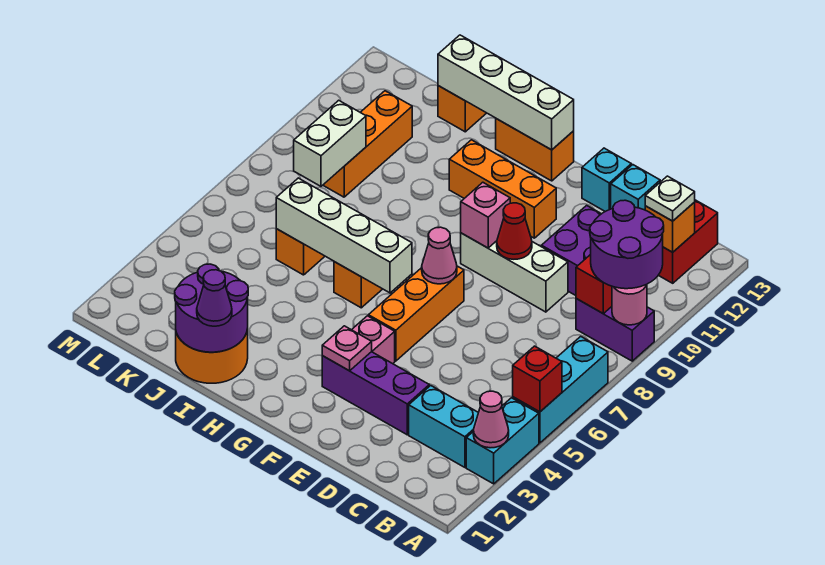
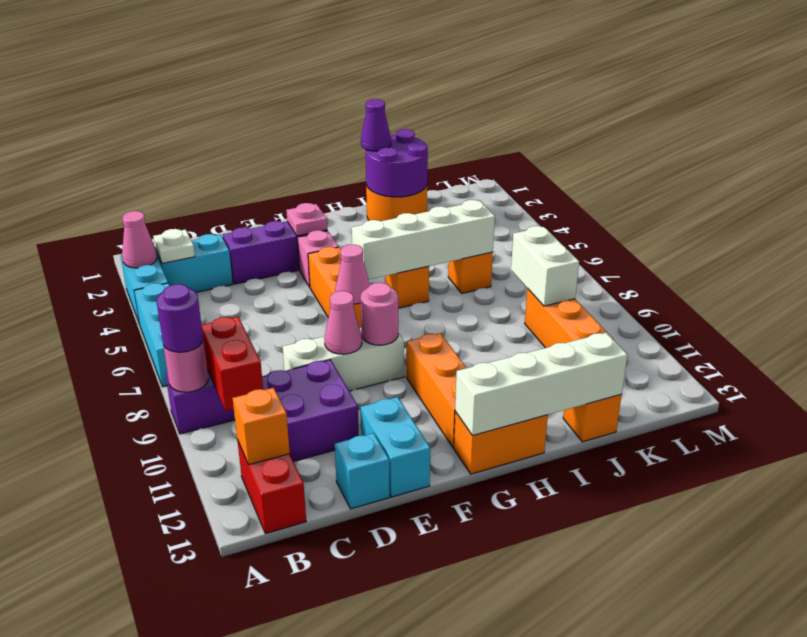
red 1x1 brick [513,346,562,412] -> none
purple 2x2 round brick [590,200,664,289] -> purple 1x1 round brick [156,284,203,352]
white 1x1 plate [645,176,695,221] -> white 1x1 plate moved to [153,229,195,264]
red 1x1 cone [497,203,532,259] -> pink 1x1 cone [324,291,362,354]
cyan 1x1 brick [582,148,631,212] -> cyan 1x2 brick [361,397,430,497]
pink 1x1 brick [461,182,510,248] -> pink 1x1 round brick [360,283,398,345]
orange 1x3 brick [449,140,556,238] -> orange 1x3 brick turned to [406,333,466,448]

